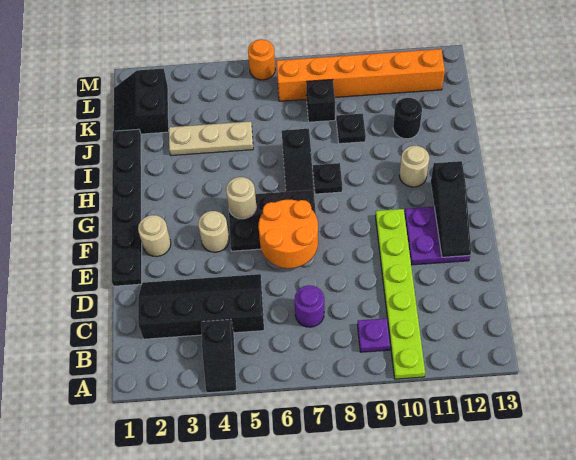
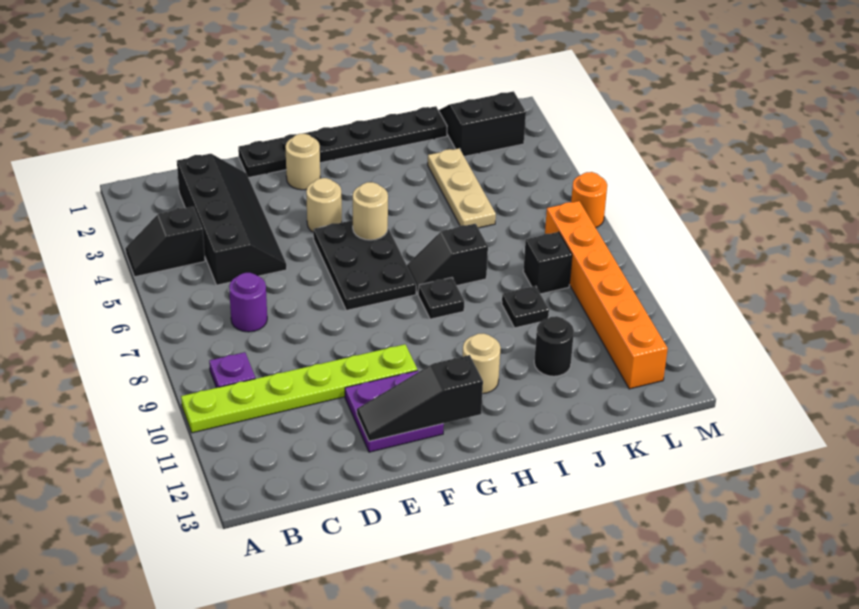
orange 2x2 round brick [258,200,318,268] -> none

